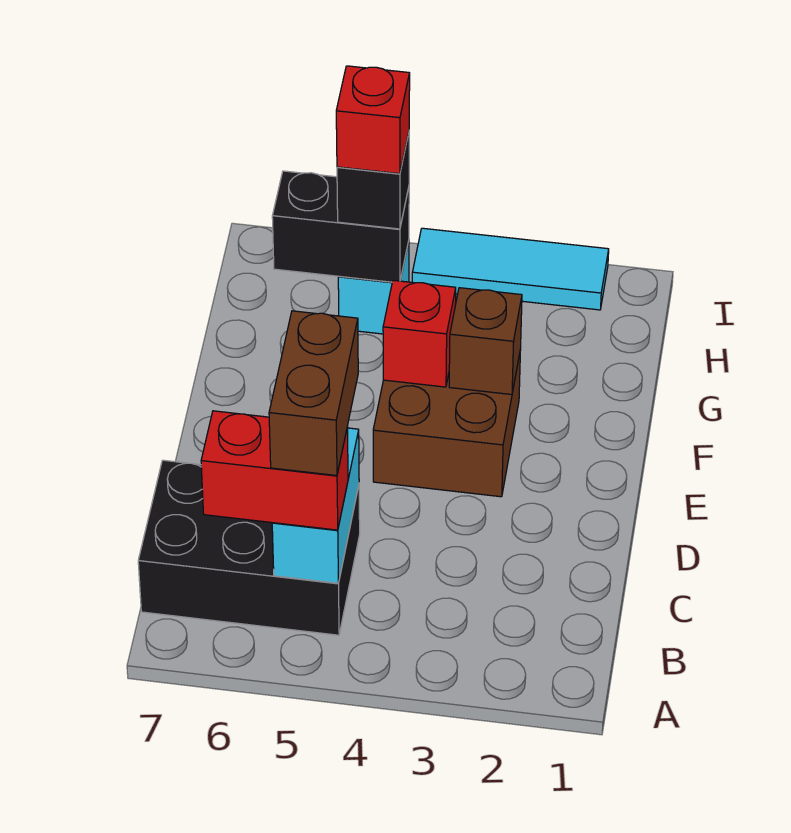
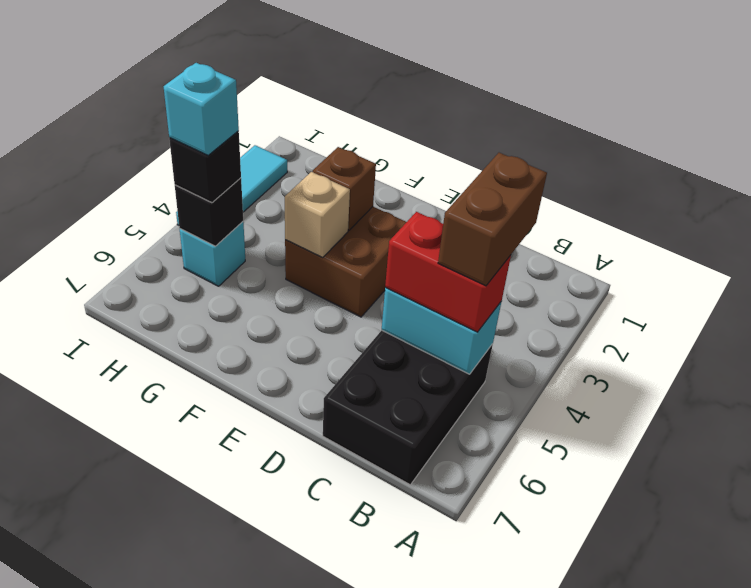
red 1x2 brick [201,411,348,530] -> red 1x2 brick turned to [385,212,511,332]
brown 1x2 brick [269,311,358,476] -> brown 1x2 brick turned to [438,153,547,286]
red 1x1 brick [383,280,456,387] -> tan 1x1 brick [285,172,350,257]
black 1x2 brick [272,171,409,282] -> black 1x1 brick [175,178,243,246]
red 1x1 brick [336,66,410,174] -> cyan 1x1 brick [164,63,239,155]

